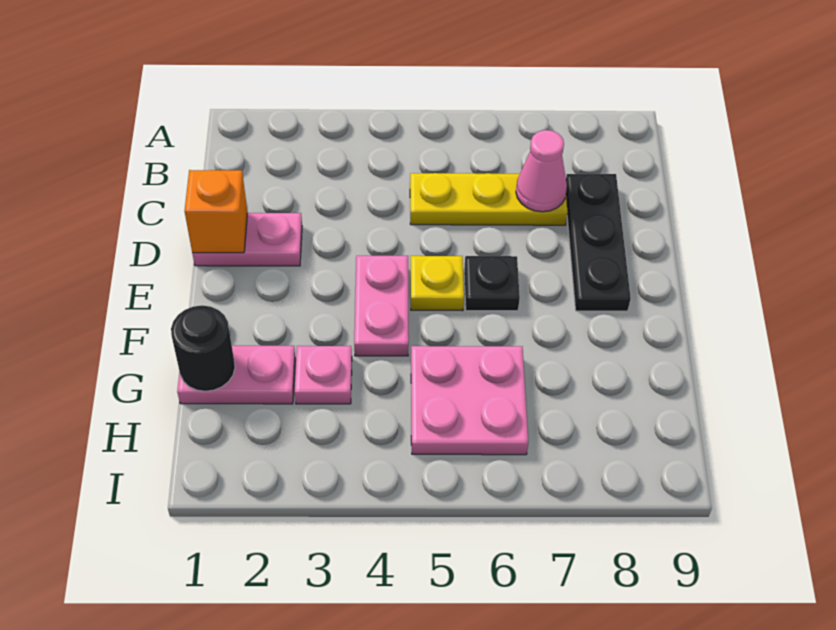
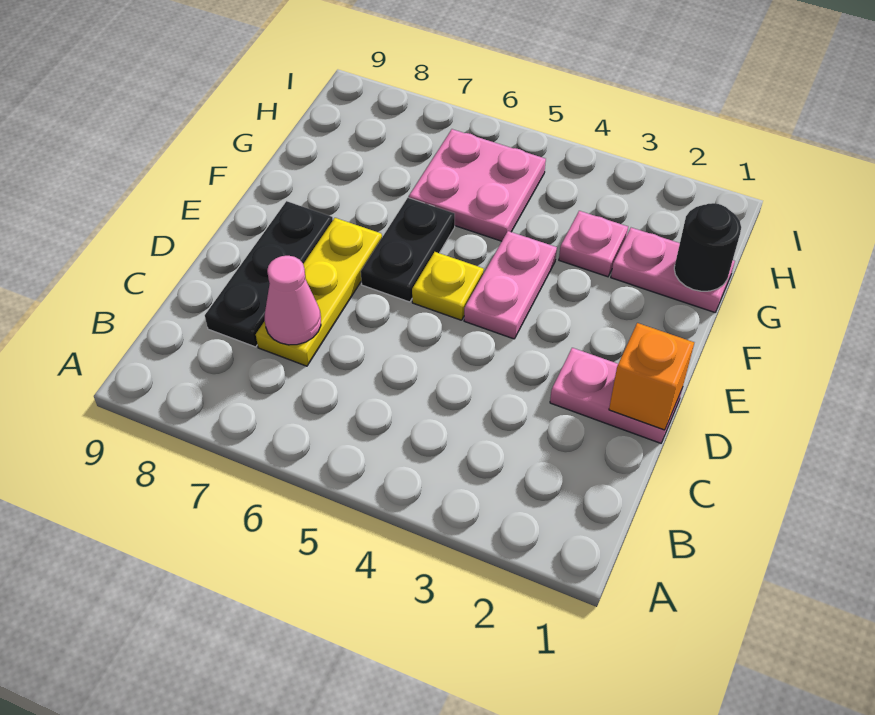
yellow 1x3 plate [410,173,568,225] -> yellow 1x3 plate turned to [256,218,382,366]
black 1x1 plate [464,256,520,311] -> black 1x2 plate [361,198,455,302]

